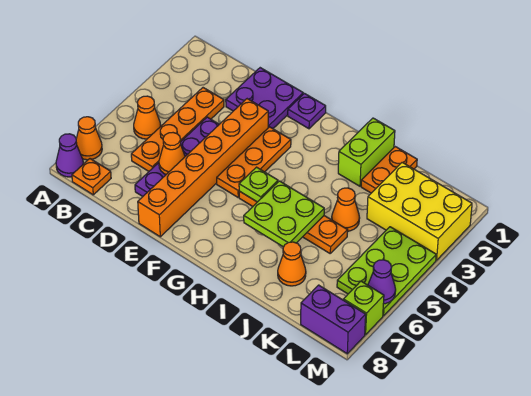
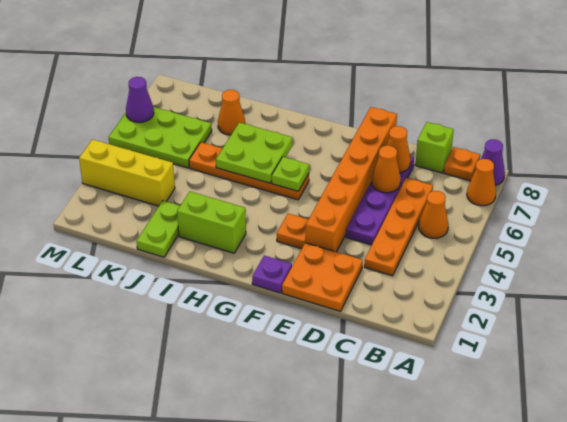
purple 2x2 plate [226,68,303,129] -> orange 2x2 plate [282,243,363,311]
orange 1x3 plate [217,127,291,197] -> orange 1x1 plate [277,213,308,249]
lime 1x2 brick [338,118,395,186] -> lime 1x2 brick turned to [177,192,246,253]
orange 1x2 plate [361,147,417,193] -> lime 1x2 plate [137,201,180,257]
orange 1x1 cone [332,188,360,231] -> orange 1x1 cone moved to [387,126,411,173]
yellow 2x3 brick [367,162,472,260] -> yellow 1x3 brick [79,139,175,206]
lime 2x3 plate [337,227,436,316] -> lime 2x3 plate turned to [109,107,212,168]
purple 1x2 brick [301,285,366,354] -> none
lime 1x1 brick [343,281,384,335] -> lime 1x1 brick moved to [415,122,454,173]

